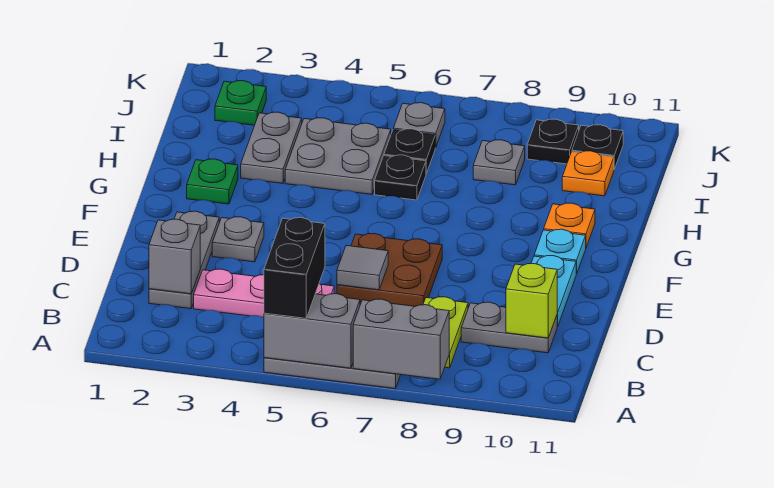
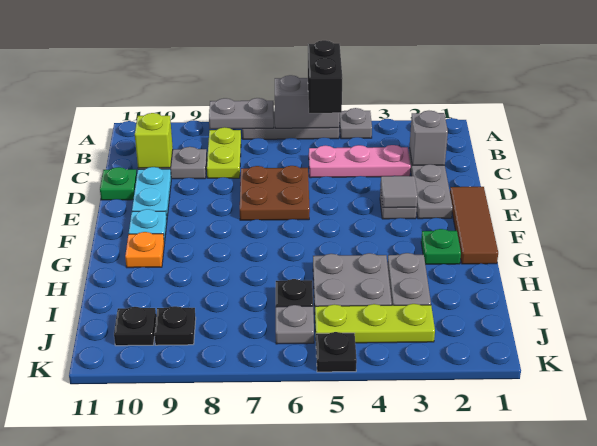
grey 1x2 brick [353,299,449,379] -> grey 1x2 plate [209,98,274,129]
grey 1x1 tile [337,246,388,290] -> grey 1x1 tile moved to [381,176,418,208]
none -> brown 1x3 tile [450,187,498,264]
black 1x1 plate [375,155,426,200] -> black 1x1 plate moved to [316,332,357,372]
grey 1x1 plate [473,140,525,185] -> grey 1x1 plate moved to [339,108,372,139]
orange 1x1 plate [562,151,614,196] -> none
green 1x1 plate [215,81,266,125] -> green 1x1 plate moved to [100,167,137,200]
none -> lime 1x3 plate [315,304,435,343]

